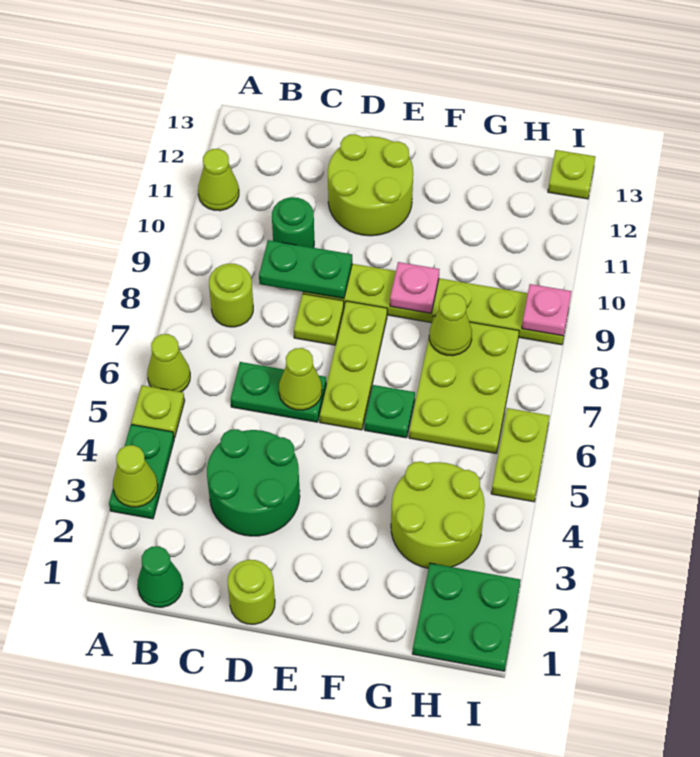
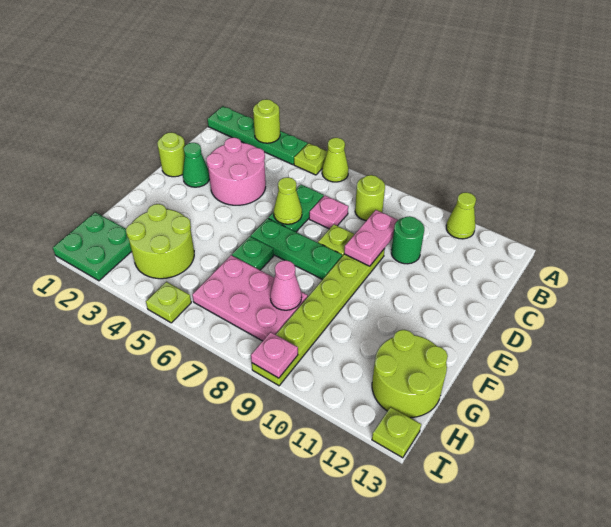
green 1x2 plate [109,425,174,519] -> green 1x4 plate [207,106,308,165]
lime 1x1 cone [113,445,158,507] -> lime 1x1 round brick [253,99,280,143]
green 1x1 cone [137,546,183,607] -> green 1x1 cone moved to [183,143,210,187]
green 2x2 round brick [207,429,300,536] -> pink 2x2 round brick [206,138,266,205]
green 1x2 plate [259,240,352,299] -> pink 1x2 plate [344,210,398,266]
lime 2x2 round brick [328,134,413,236] -> lime 2x2 round brick moved to [372,330,448,418]
lime 1x3 plate [320,301,387,430] -> green 1x3 plate [250,218,342,280]
pink 1x1 plate [390,262,440,313] -> pink 1x1 plate moved to [309,196,348,229]
lime 2x3 plate [409,316,519,453] -> pink 2x3 plate [192,255,308,341]
lime 1x1 cone [429,293,472,356] -> pink 1x1 cone [270,260,302,310]
lime 1x2 plate [491,408,550,502] -> lime 1x1 plate [146,282,191,323]

